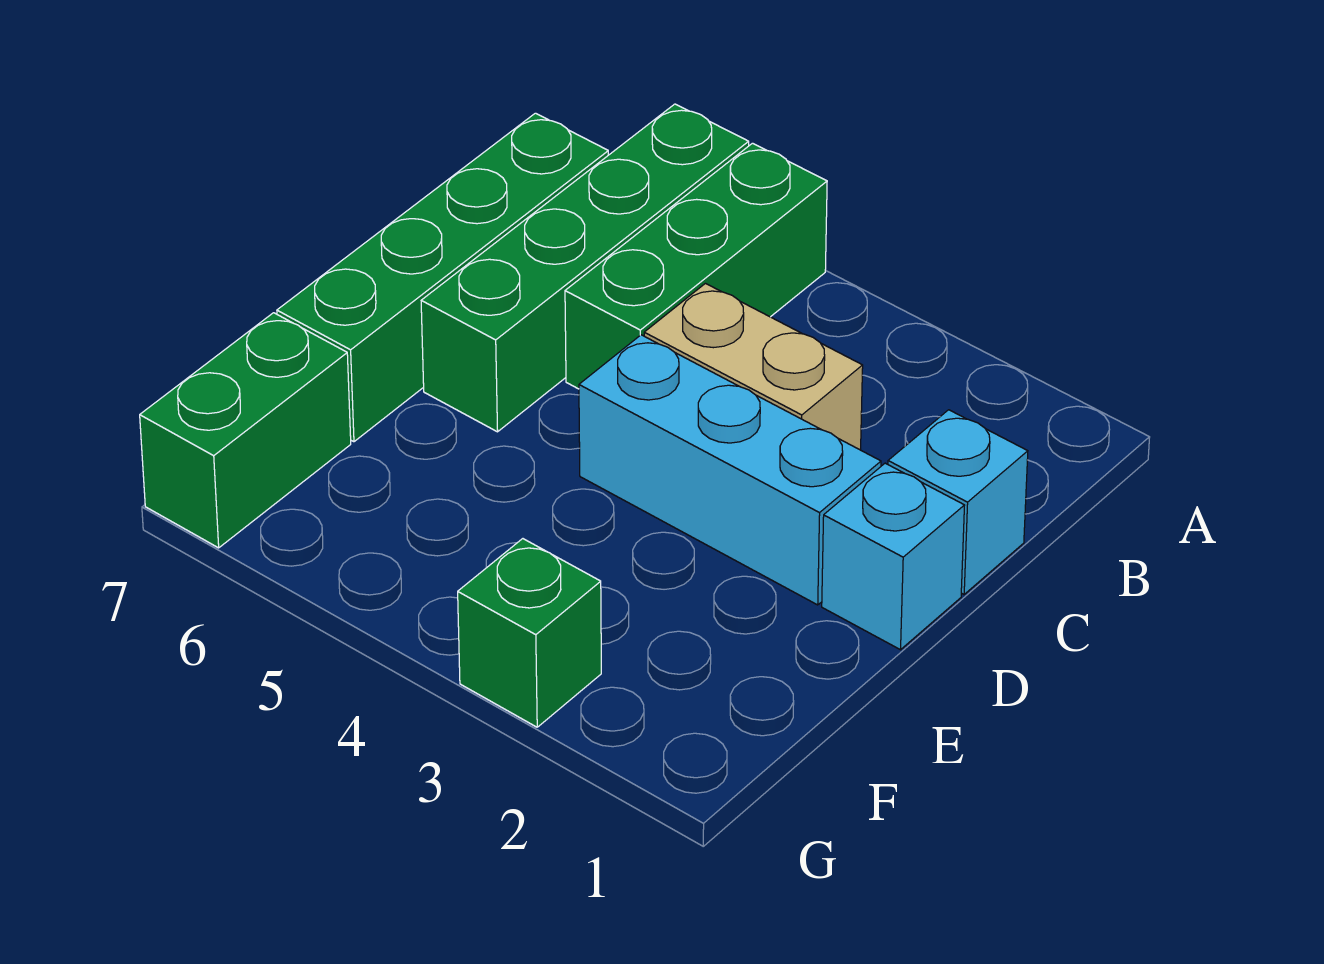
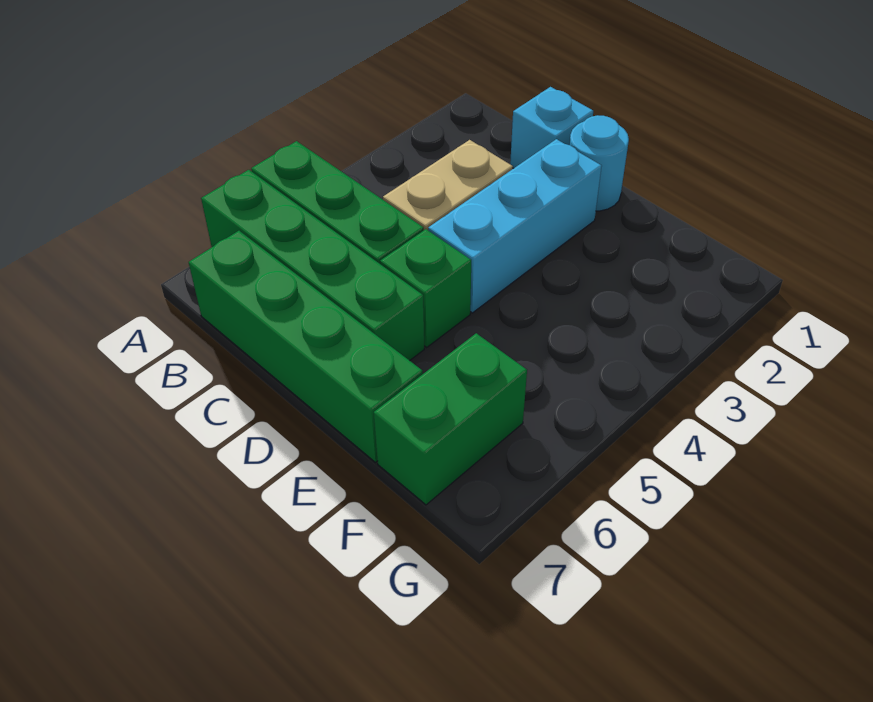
cyan 1x1 brick [822,463,965,650] -> cyan 1x1 round brick [569,115,629,211]
green 1x2 brick [140,313,351,548] -> green 1x2 brick turned to [374,333,527,505]
green 1x1 brick [458,539,601,727] -> green 1x1 brick moved to [380,229,471,347]

